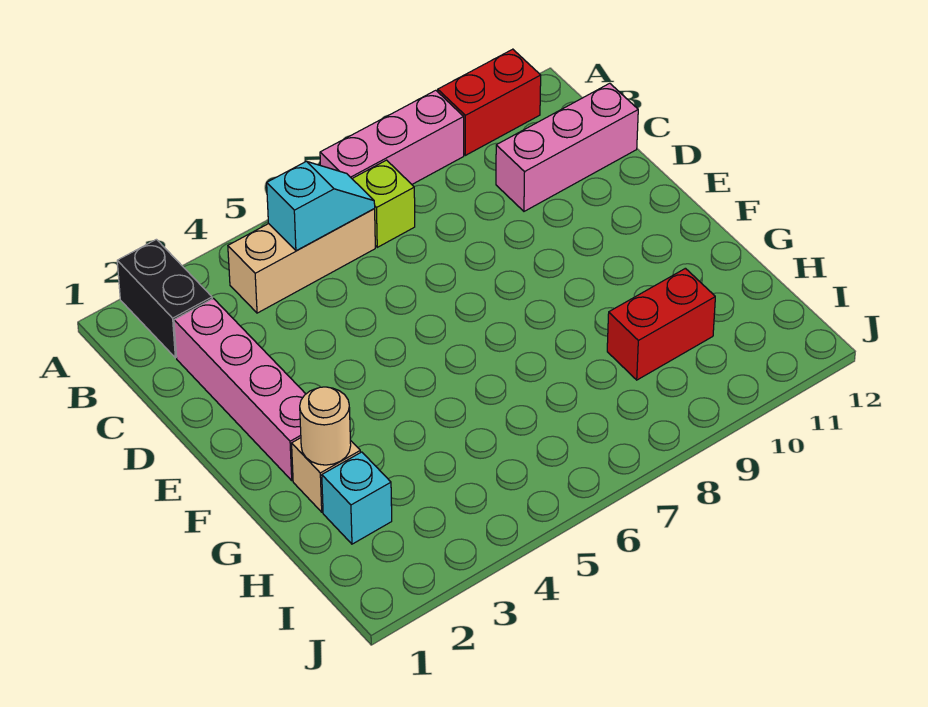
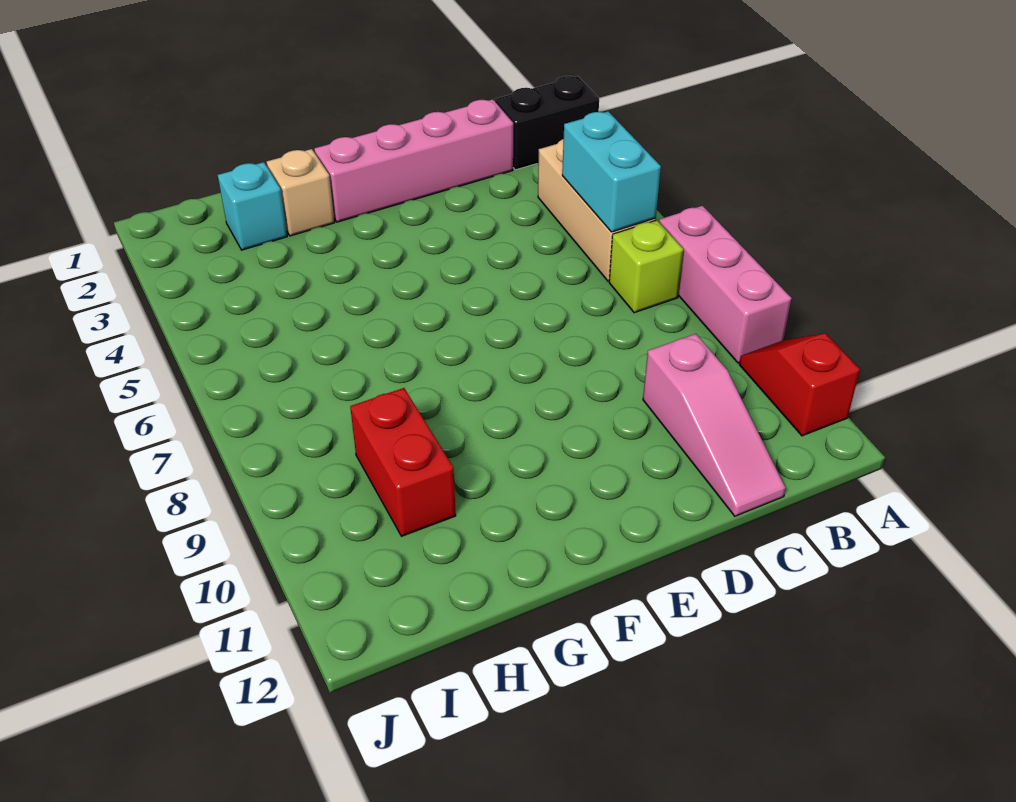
red 1x2 brick [438,49,541,155] -> red 1x2 slope [739,333,860,436]
cyan 1x2 slope [267,161,375,251] -> cyan 1x2 brick [562,111,661,232]
pink 1x3 brick [496,83,638,211] -> pink 1x3 slope [643,334,786,516]
tan 1x1 round brick [300,387,351,465] -> none

